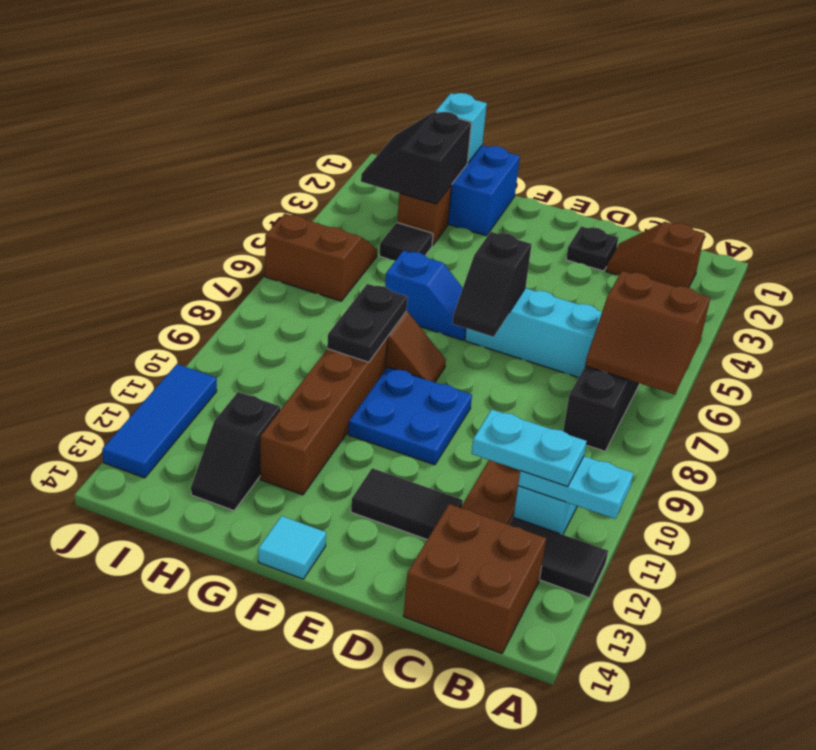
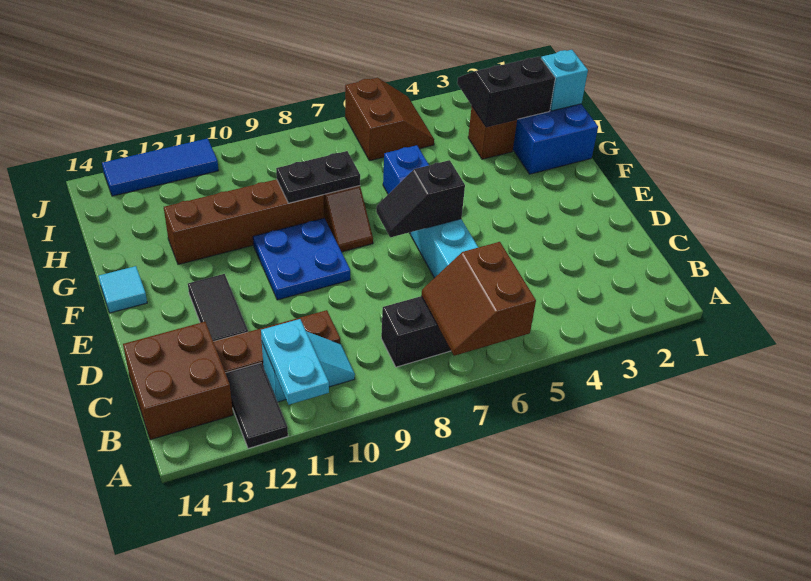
brown 1x2 slope [606,222,705,287] -> none
cyan 1x2 plate [471,409,587,487] -> none
black 1x1 plate [566,226,618,271] -> none
black 1x1 tile [379,223,433,261] -> none
black 1x2 slope [191,392,280,511] -> none

